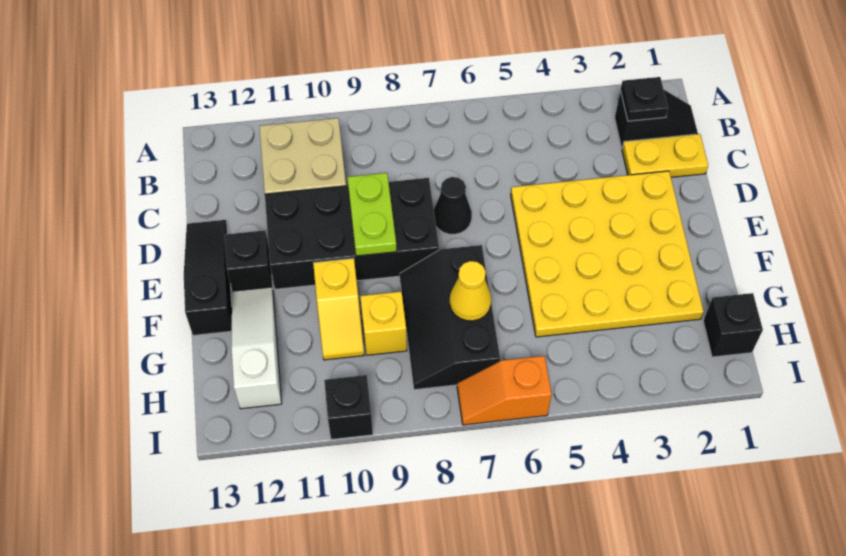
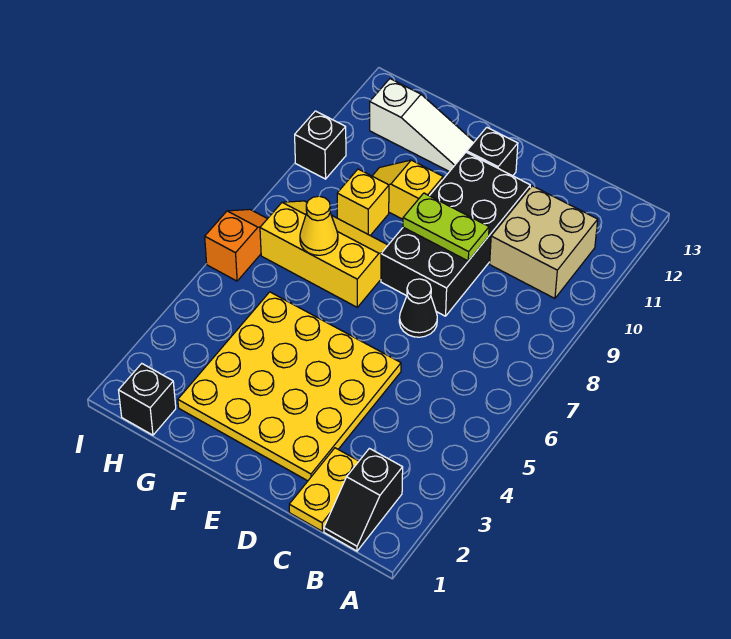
black 1x1 plate [621,77,668,121] -> none
black 1x3 slope [184,220,232,335] -> none
black 2x3 slope [400,245,500,390] -> yellow 2x3 slope [260,201,388,307]

